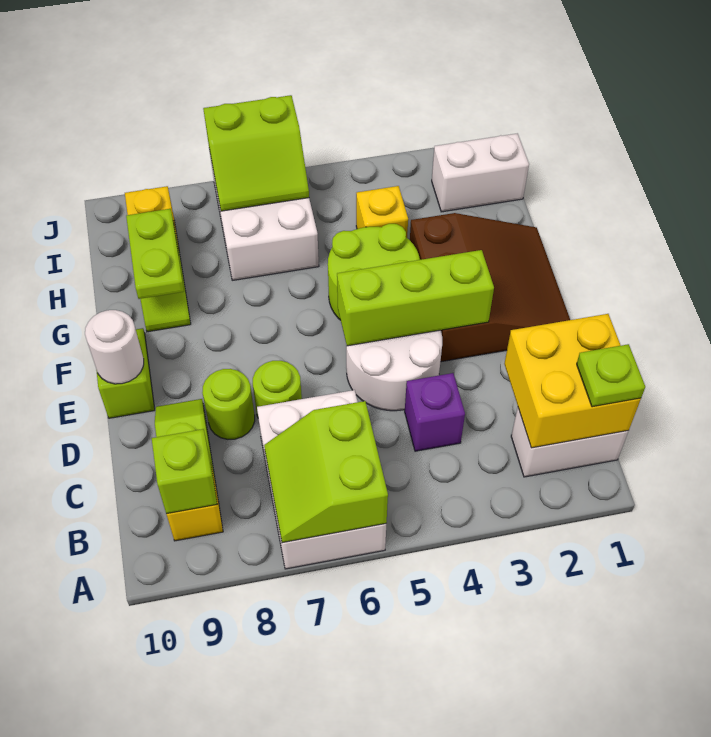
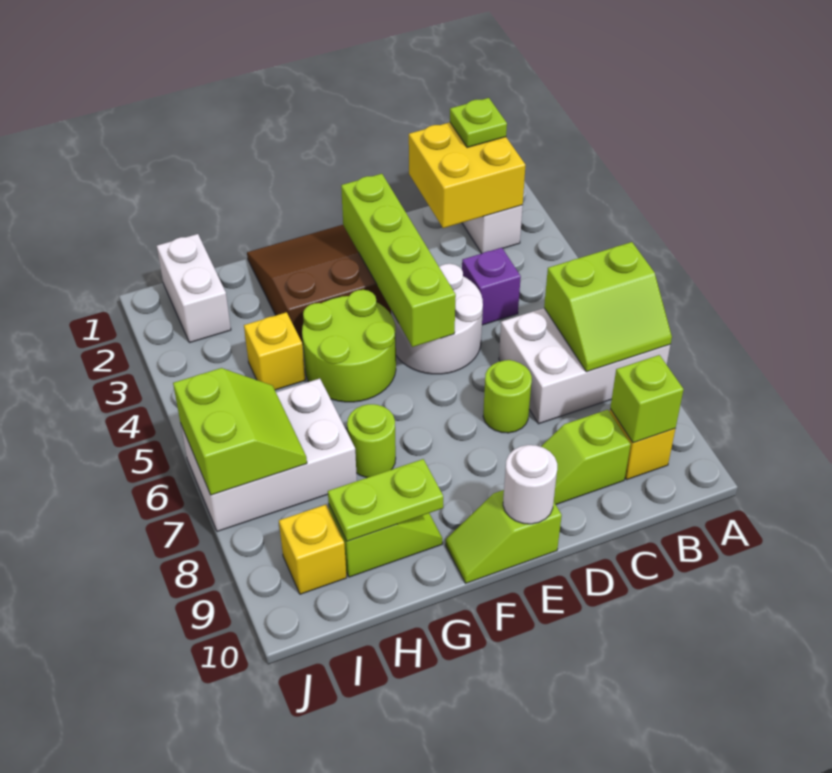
lime 1x1 round brick [202,369,255,439] -> lime 1x1 round brick moved to [347,404,396,478]
lime 1x3 brick [337,250,494,346] -> lime 1x4 brick [341,174,456,347]

